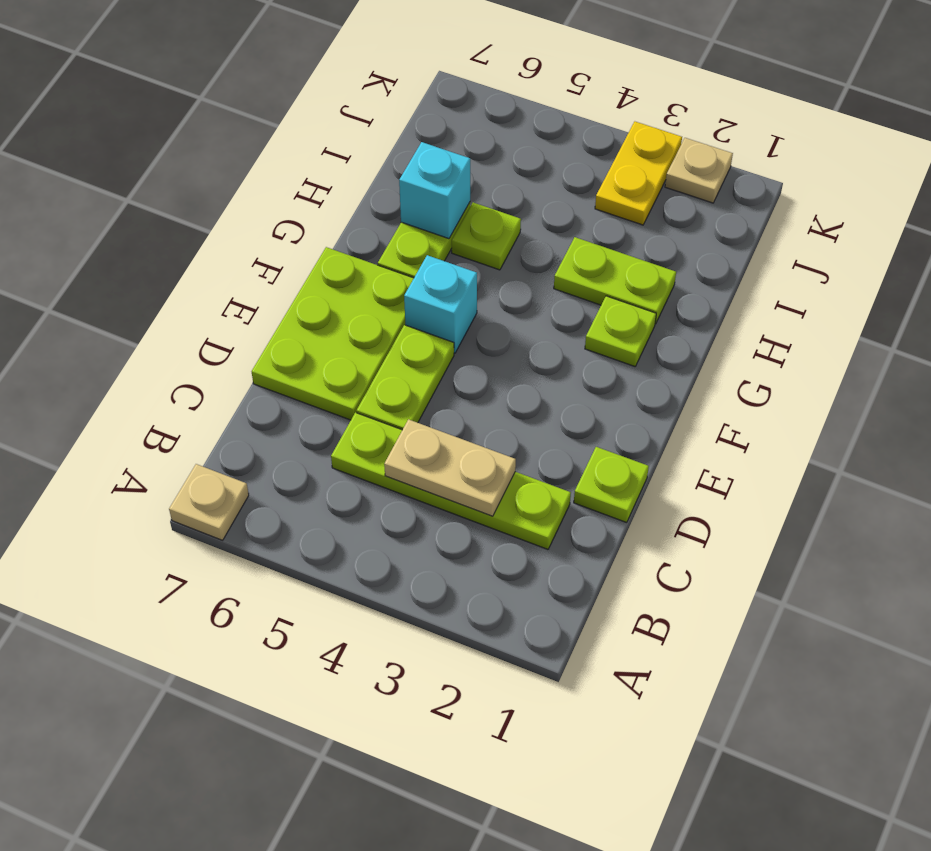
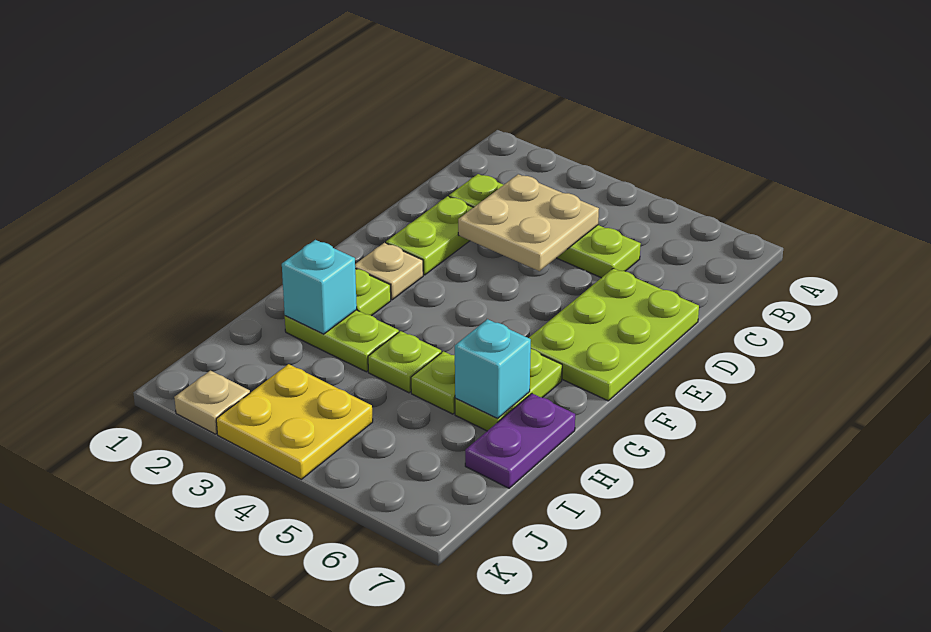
tan 1x1 plate [169,464,249,540] -> tan 1x1 plate moved to [355,243,423,300]
tan 1x2 plate [384,419,516,516] -> tan 2x2 plate [458,174,599,271]
lime 1x1 plate [574,447,649,522] -> lime 1x1 plate moved to [368,331,441,393]
lime 1x2 plate [357,325,454,430] -> lime 1x2 plate moved to [386,196,473,275]
cyan 1x1 brick [404,255,477,353] -> cyan 1x1 brick moved to [282,240,357,334]
none -> purple 1x2 plate [465,394,575,488]
yellow 1x2 plate [595,122,682,225] -> yellow 2x2 plate [216,364,373,479]

